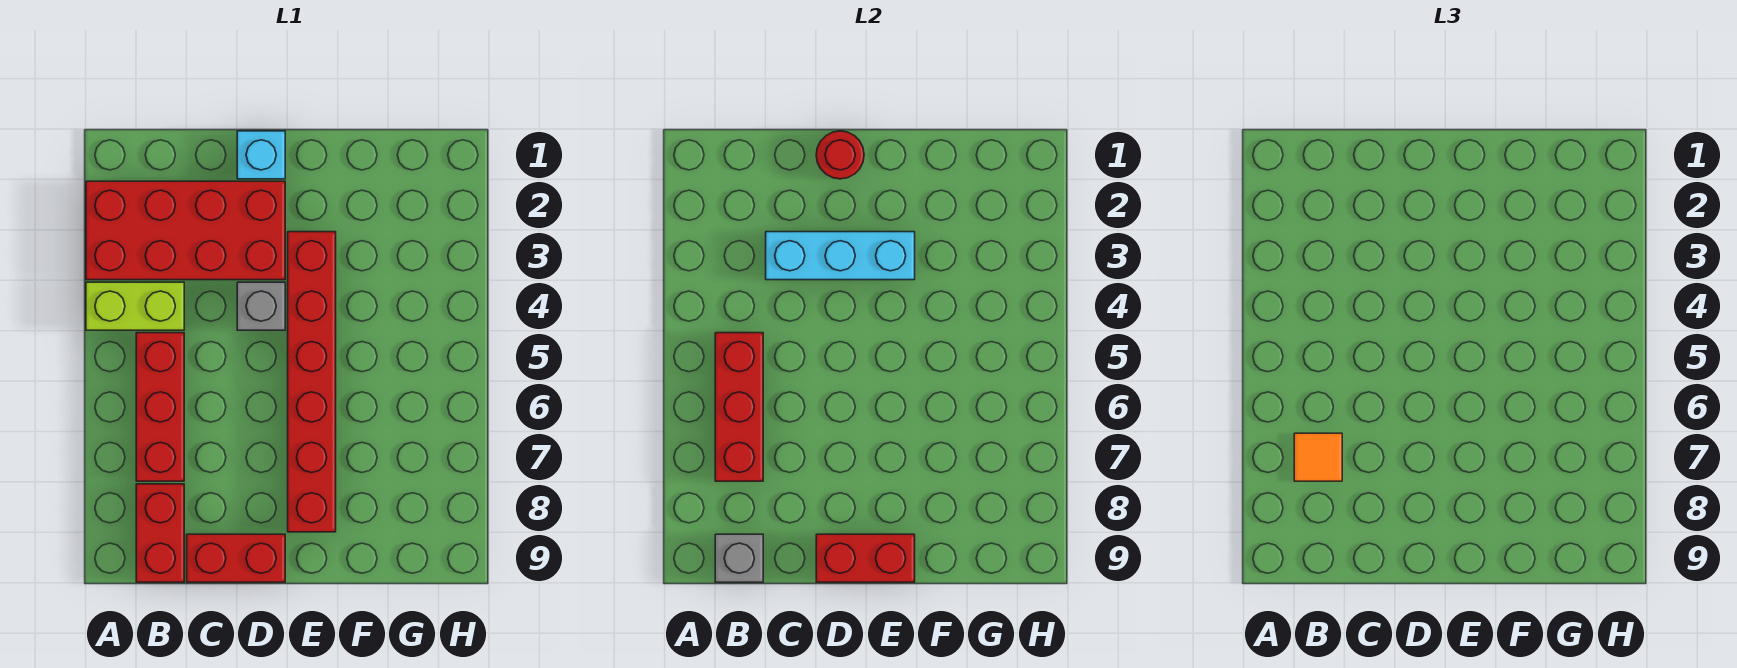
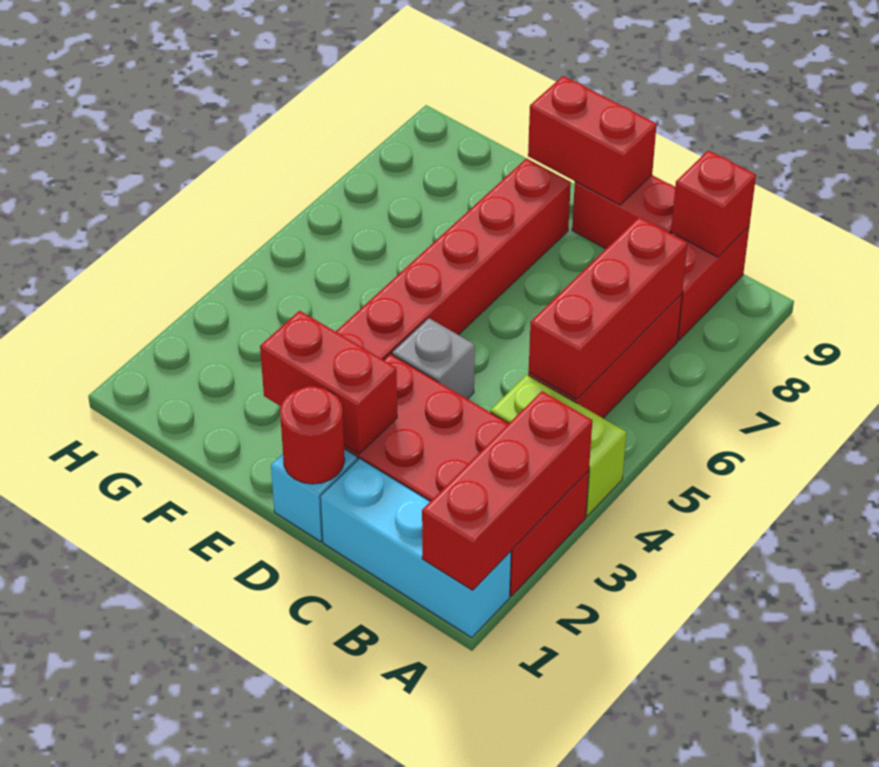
none -> red 1x3 brick [422,391,592,590]
orange 1x1 tile [1294,433,1342,481] -> none
grey 1x1 brick [715,534,763,582] -> red 1x1 brick [671,150,756,257]
cyan 1x3 brick [766,232,915,280] -> cyan 1x3 brick moved to [320,458,511,638]
none -> red 1x2 brick [260,311,397,454]

